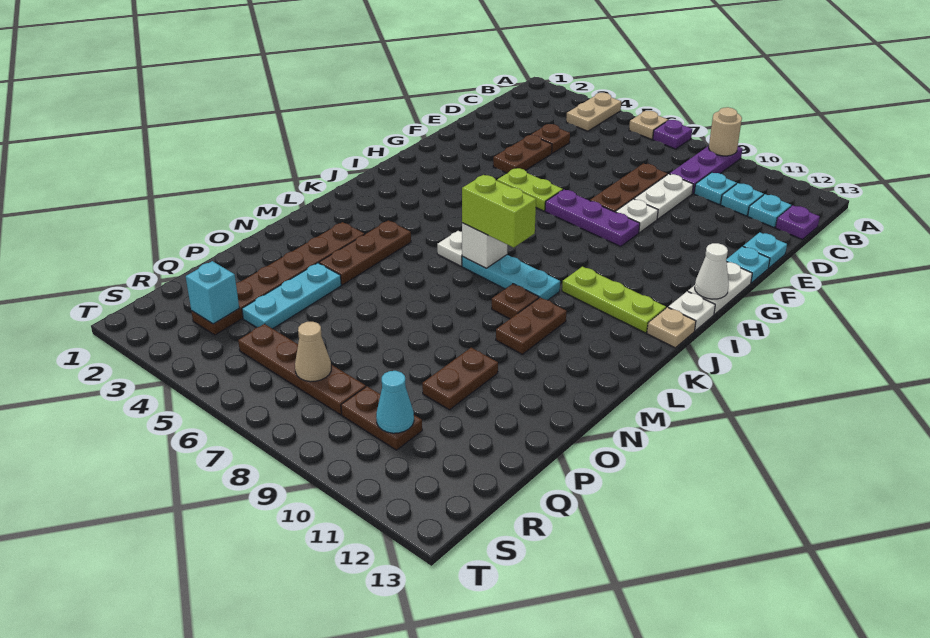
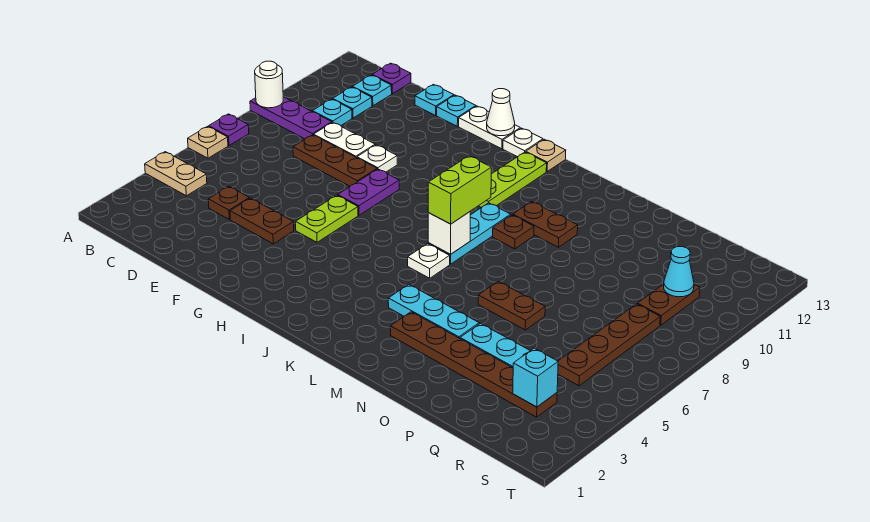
tan 1x1 round brick [709,107,742,156] -> white 1x1 round brick [255,61,283,108]
purple 1x3 plate [545,190,640,247] -> purple 1x2 plate [338,169,399,215]
brown 1x3 plate [319,220,411,285] -> cyan 1x3 plate [388,284,479,338]
brown 1x2 plate [422,348,498,410] -> brown 1x2 plate moved to [478,281,545,330]
tan 1x1 cone [295,322,331,382] -> none

